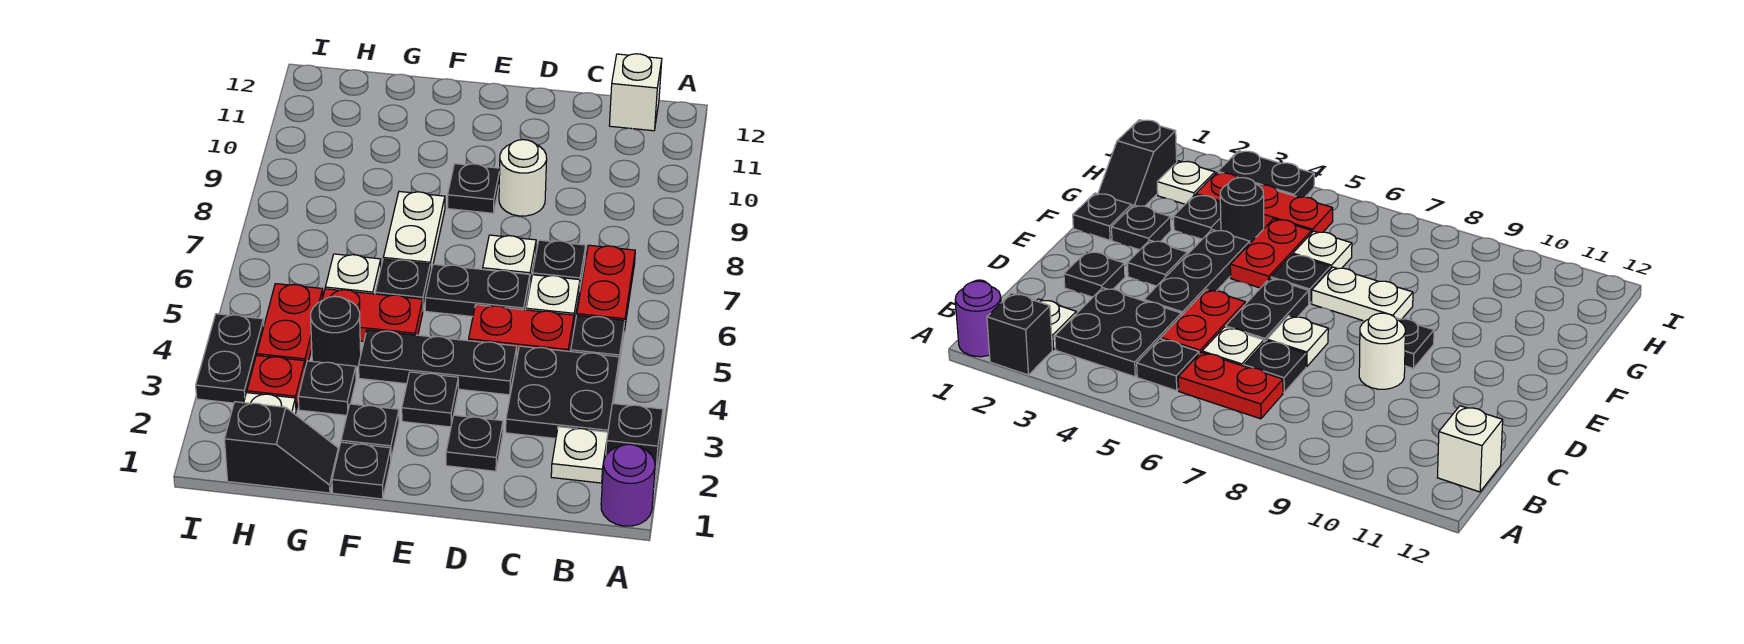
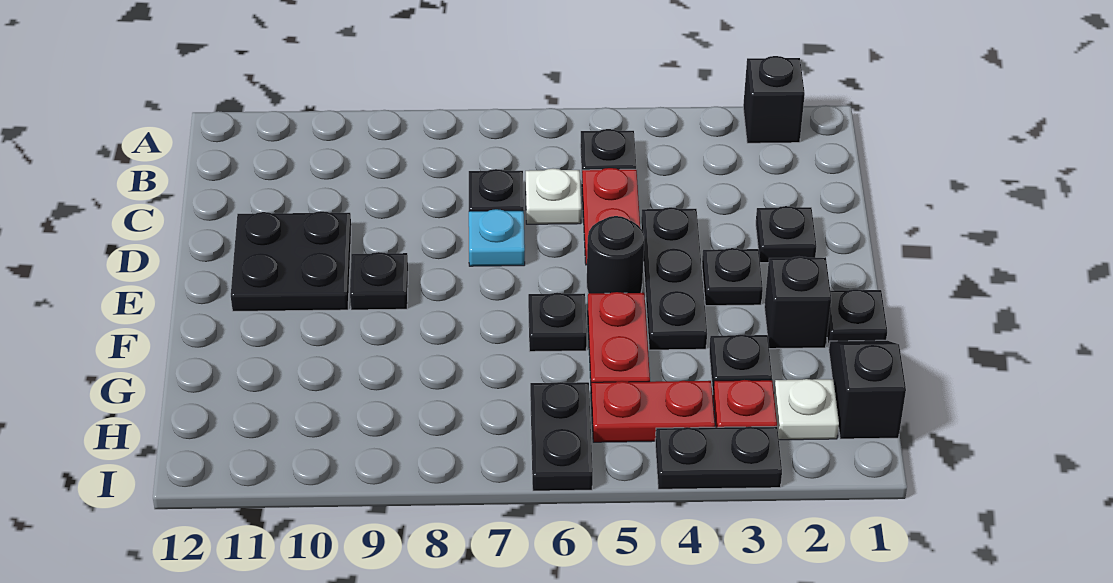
purple 1x1 round brick [601,444,655,526] -> none
white 1x1 plate [551,427,608,483] -> none
black 2x2 plate [506,346,619,438] -> black 2x2 plate moved to [231,211,351,311]
red 1x2 plate [577,245,635,331] -> none
white 1x1 brick [609,54,662,131] -> none
black 1x2 plate [425,264,530,317] -> black 1x2 plate moved to [530,382,593,491]
white 1x1 plate [483,235,536,283] -> cyan 1x1 plate [469,209,525,266]
white 1x1 round brick [499,140,547,216] -> none
black 1x1 plate [341,404,399,458] -> black 1x1 brick [764,257,831,349]
white 1x2 plate [383,192,445,274] -> none
black 1x1 round brick [311,296,361,368] -> black 1x1 round brick moved to [587,216,644,293]
white 1x1 plate [325,254,381,294] -> none

